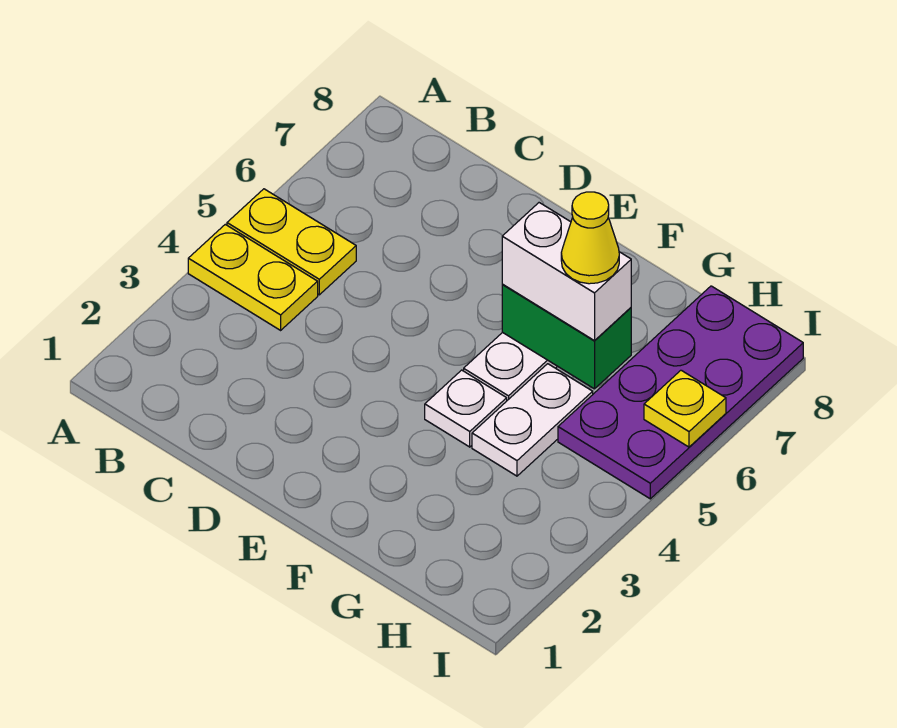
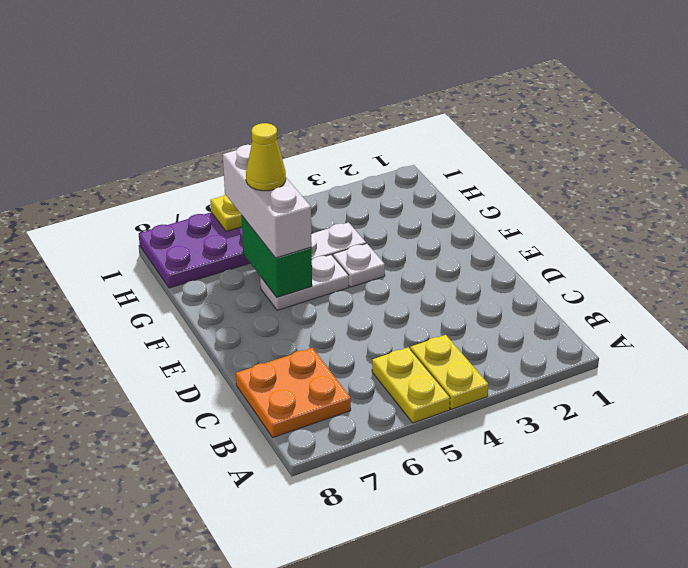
none -> orange 2x2 plate [236,348,351,437]
white 1x2 brick [502,203,631,341] -> white 1x3 brick [223,145,312,258]

